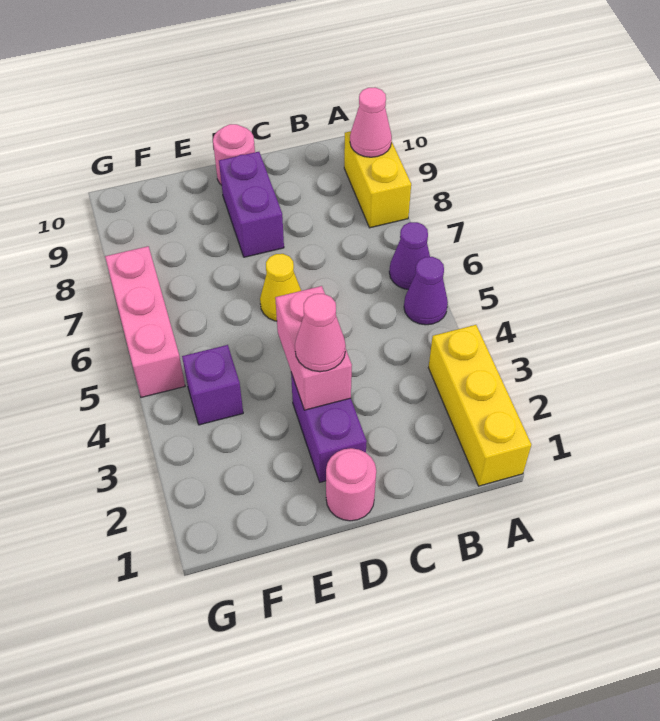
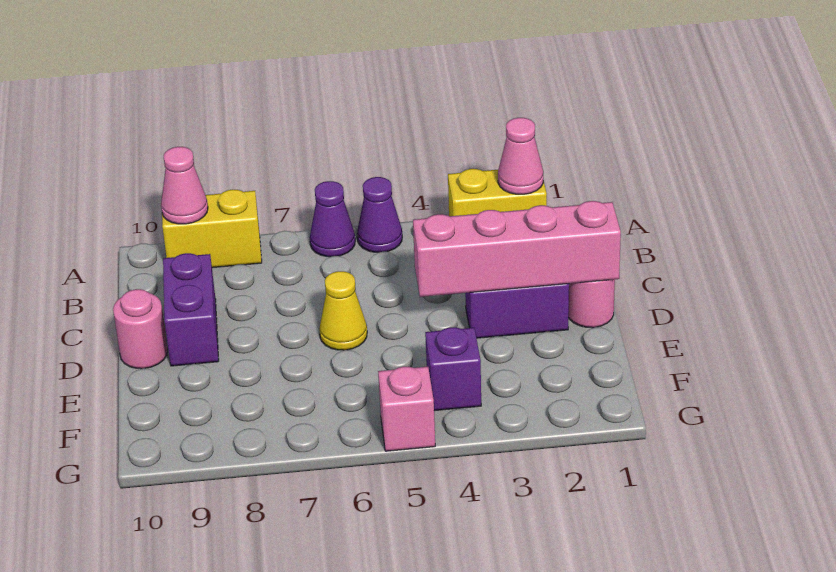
yellow 1x3 brick [428,325,531,486] -> yellow 1x2 brick [448,169,547,216]
pink 1x2 brick [275,286,352,410] -> pink 1x4 brick [413,201,621,297]
pink 1x1 cone [295,294,346,372] -> pink 1x1 cone moved to [498,118,543,194]
purple 1x2 brick [219,152,284,257] -> purple 1x2 brick turned to [163,253,219,366]
pink 1x3 brick [105,246,185,397] -> pink 1x1 brick [378,366,435,451]

